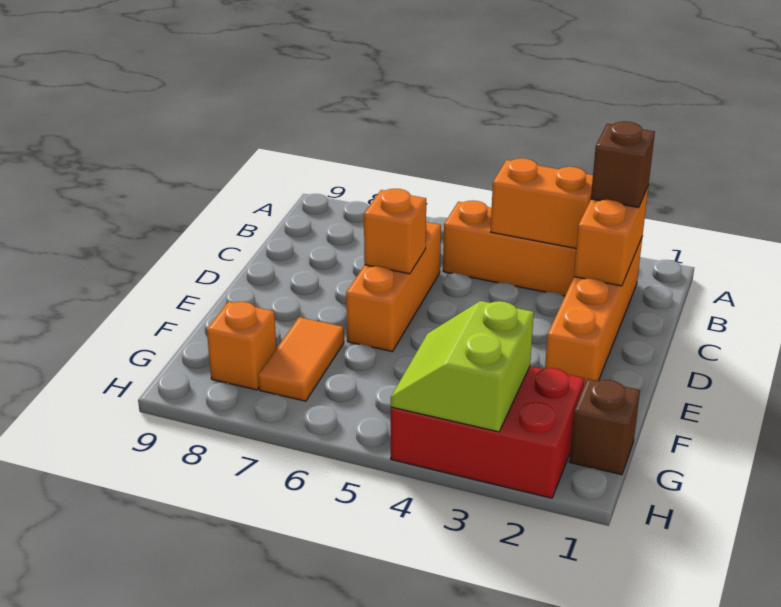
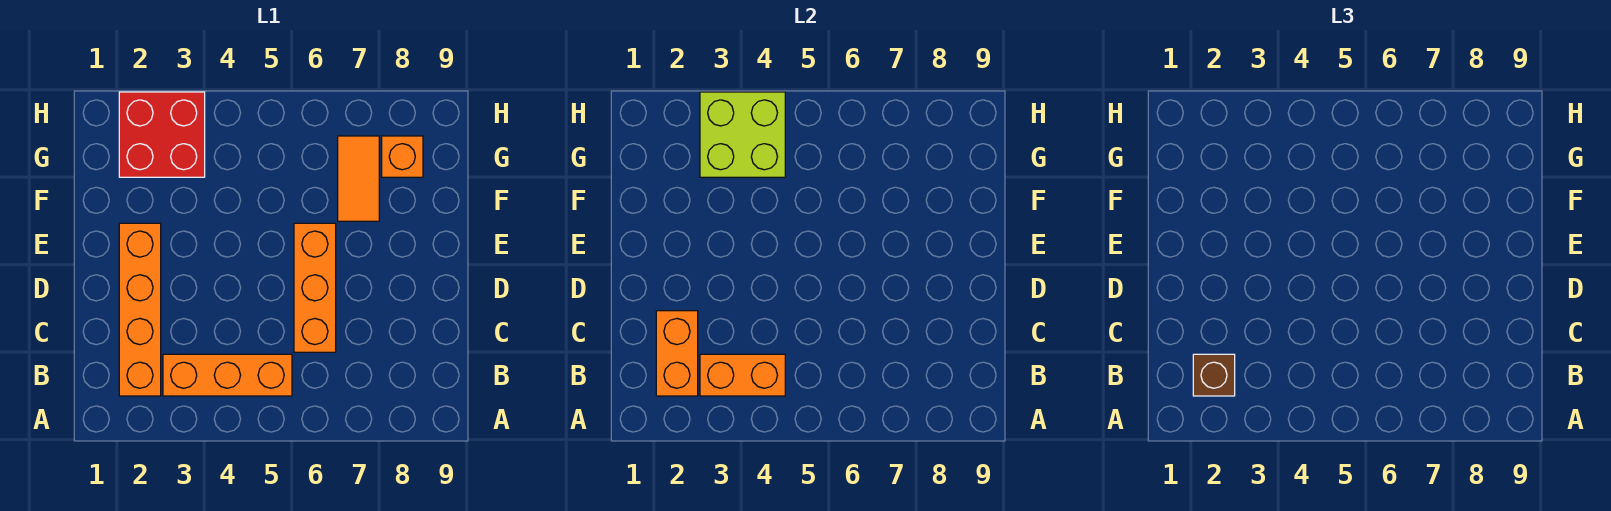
orange 1x1 brick [364,189,426,274] -> none
brown 1x1 brick [569,379,640,475] -> none
red 2x3 brick [391,366,584,498] -> red 2x2 brick [119,92,205,177]
lime 2x2 slope [391,301,534,432] -> lime 2x2 brick [700,92,785,177]

